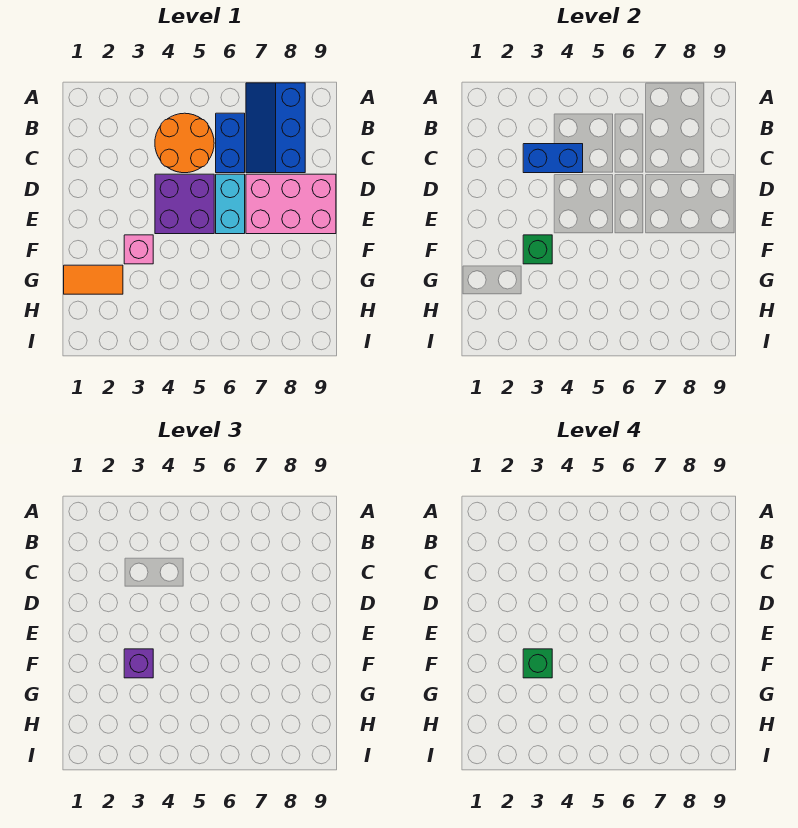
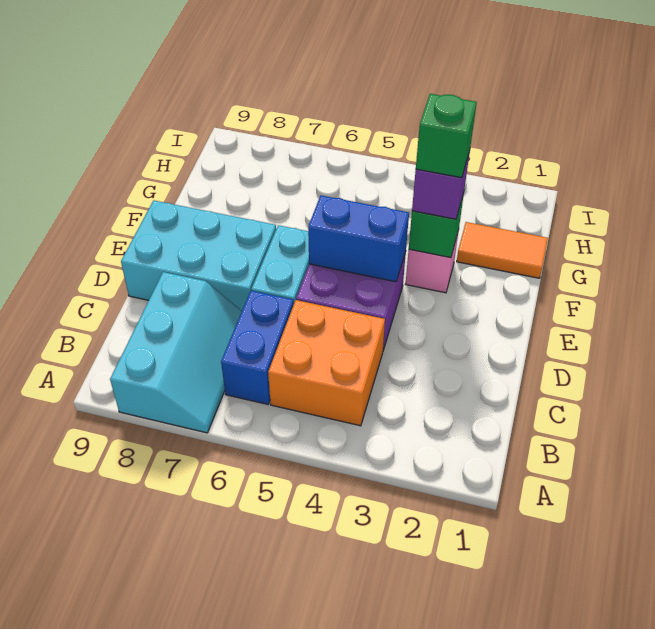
blue 2x3 slope [246,83,305,173] -> cyan 2x3 slope [110,272,242,433]
orange 2x2 round brick [155,113,214,173] -> orange 2x2 brick [268,300,385,426]
blue 1x2 brick [523,144,583,173] -> blue 1x2 brick moved to [308,195,409,282]
pink 2x3 brick [246,174,336,234] -> cyan 2x3 brick [121,200,276,310]

